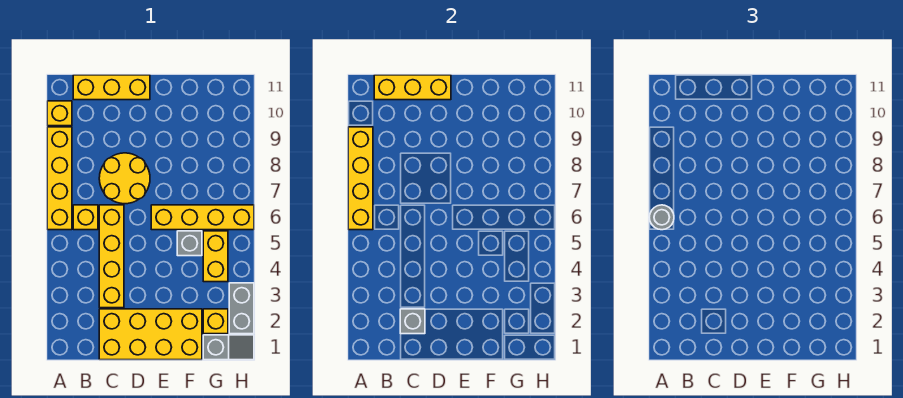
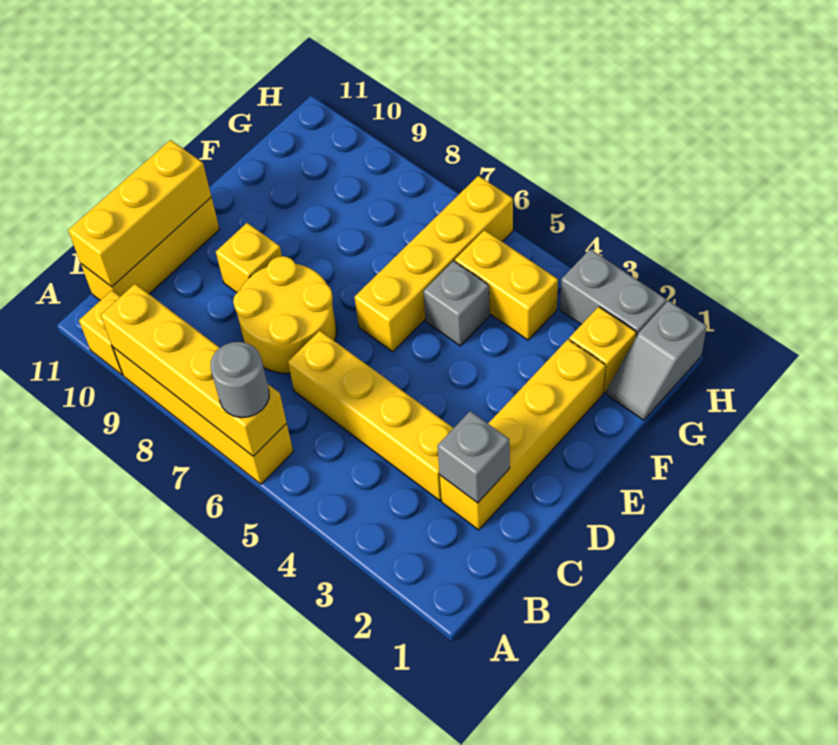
yellow 1x1 brick [73,205,98,230] -> yellow 1x1 brick moved to [216,223,282,293]
yellow 2x4 brick [99,309,202,360] -> yellow 1x4 brick [440,339,606,530]
grey 1x2 slope [203,335,254,360] -> grey 1x2 slope turned to [606,301,707,420]

